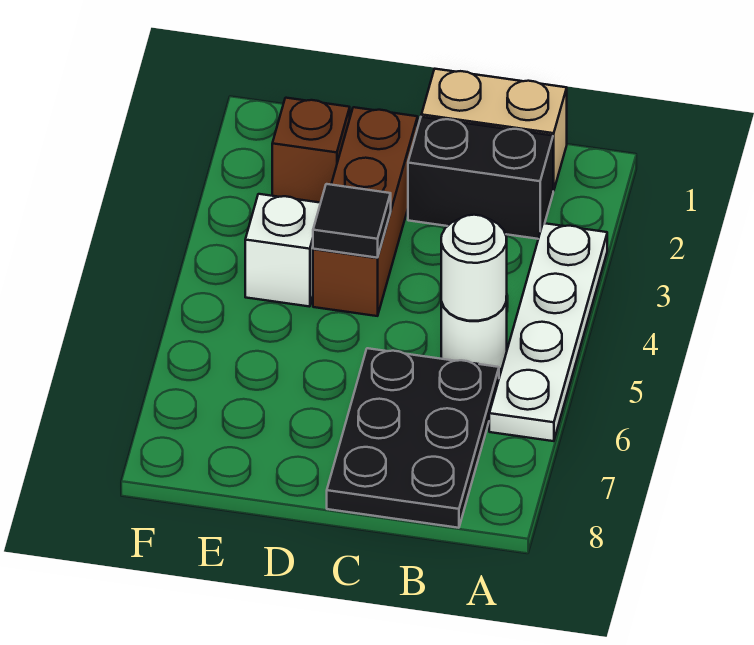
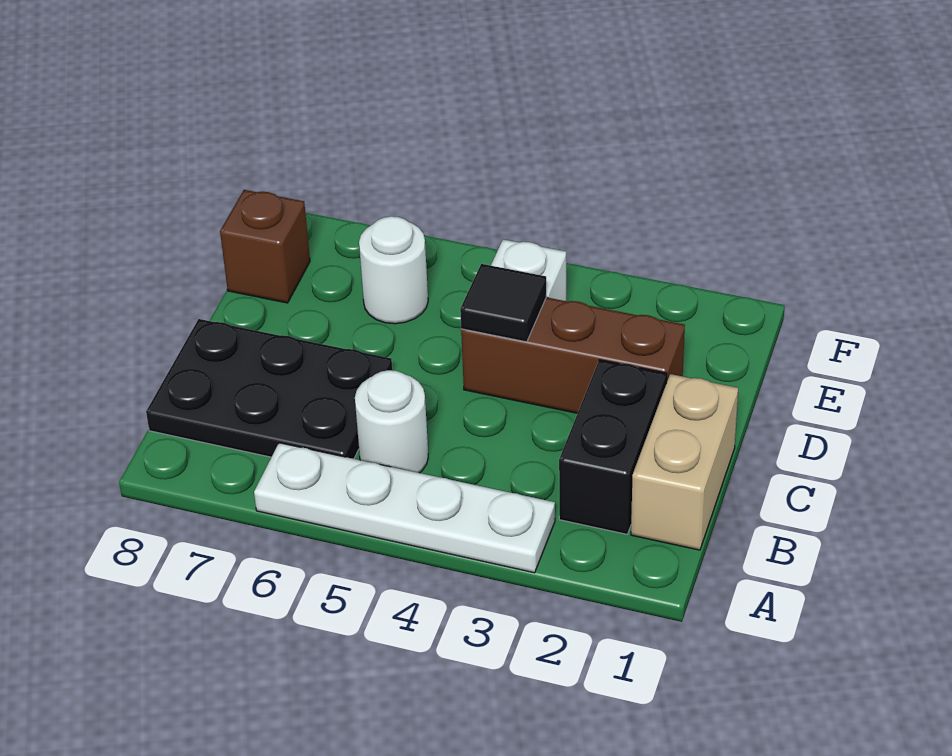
white 1x1 round brick [441,215,507,321] -> white 1x1 round brick moved to [359,216,428,324]
brown 1x1 brick [272,98,350,203] -> brown 1x1 brick moved to [220,190,310,303]

